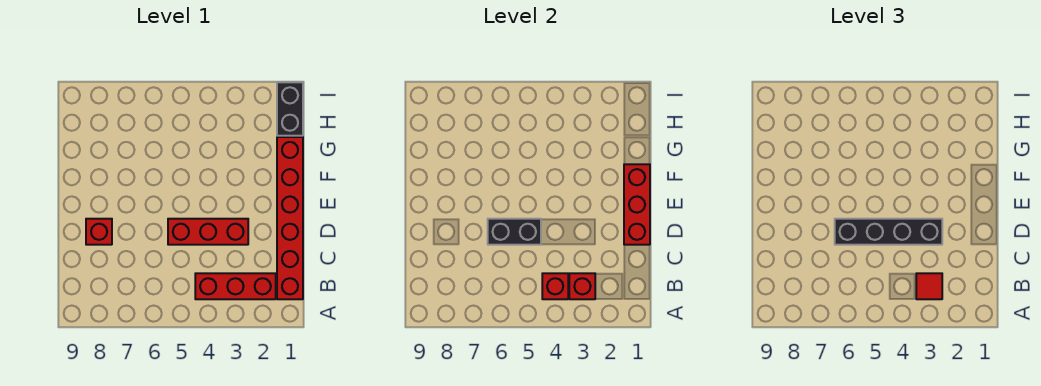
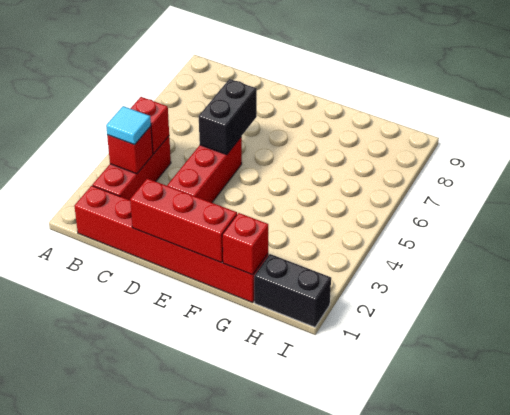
red 1x1 tile [916,273,942,299] -> cyan 1x1 tile [106,106,151,145]
black 1x4 brick [835,219,942,245] -> none
red 1x1 brick [86,219,112,245] -> red 1x1 brick moved to [222,213,268,275]

